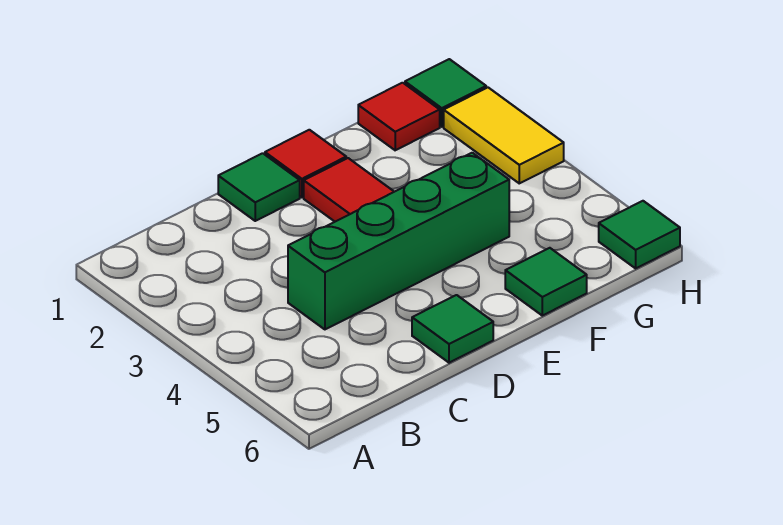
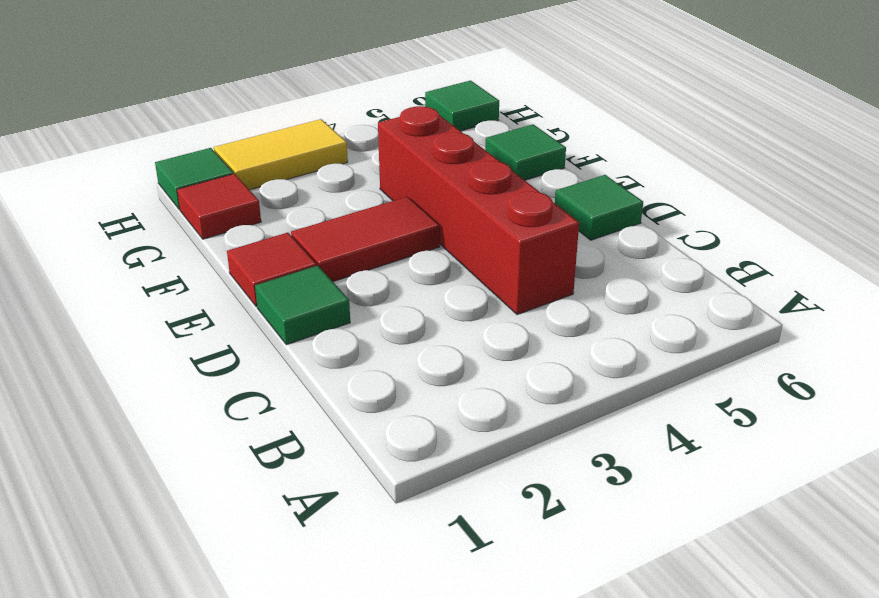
green 1x4 brick [288,153,509,329] -> red 1x4 brick [378,106,579,315]

